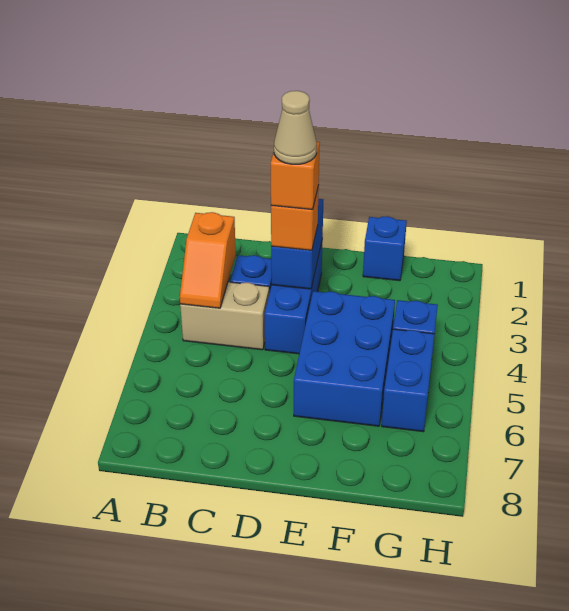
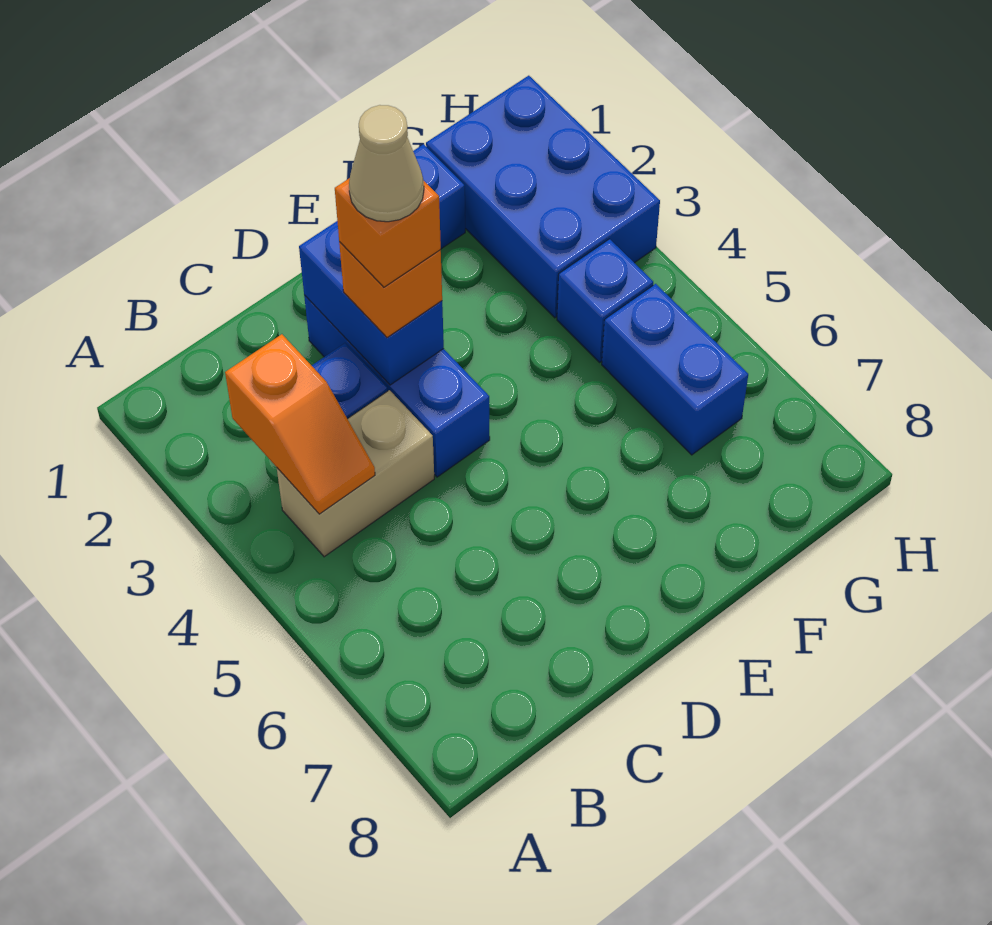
blue 2x3 brick [294,291,395,426] -> blue 2x3 brick moved to [426,76,660,318]

